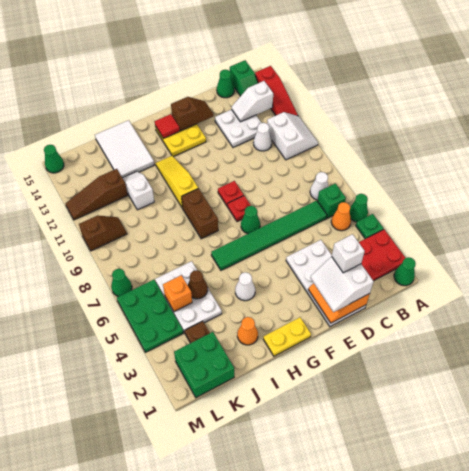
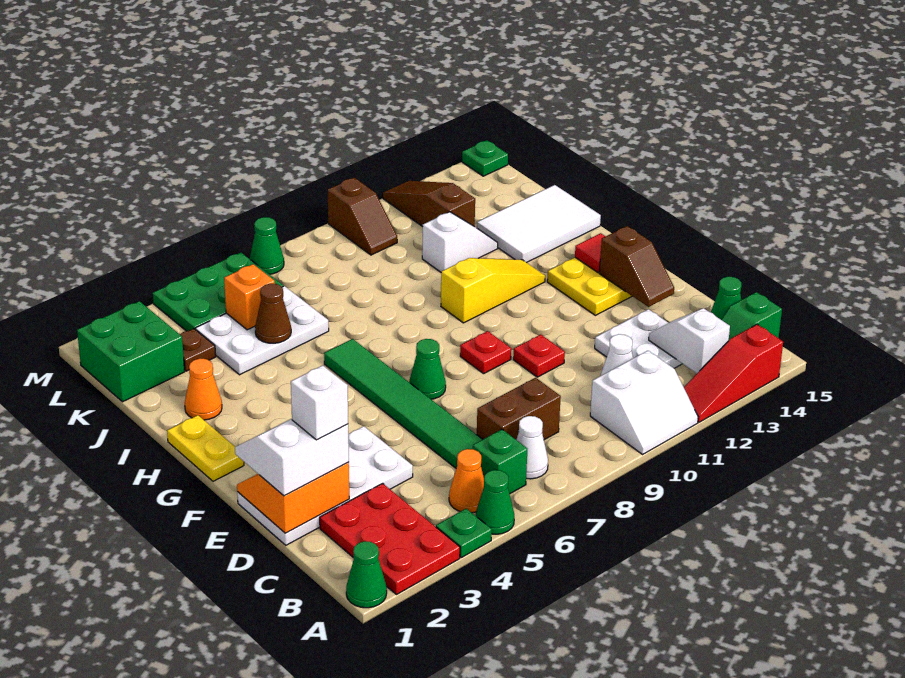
red 1x1 plate [228,196,251,222] -> red 1x1 plate moved to [513,335,565,377]
white 1x1 cone [235,272,255,301] -> none
brown 1x2 brick [182,188,218,239] -> brown 1x2 brick moved to [477,378,561,440]
green 1x1 cone [44,145,64,173] -> green 1x1 plate [462,140,508,176]

